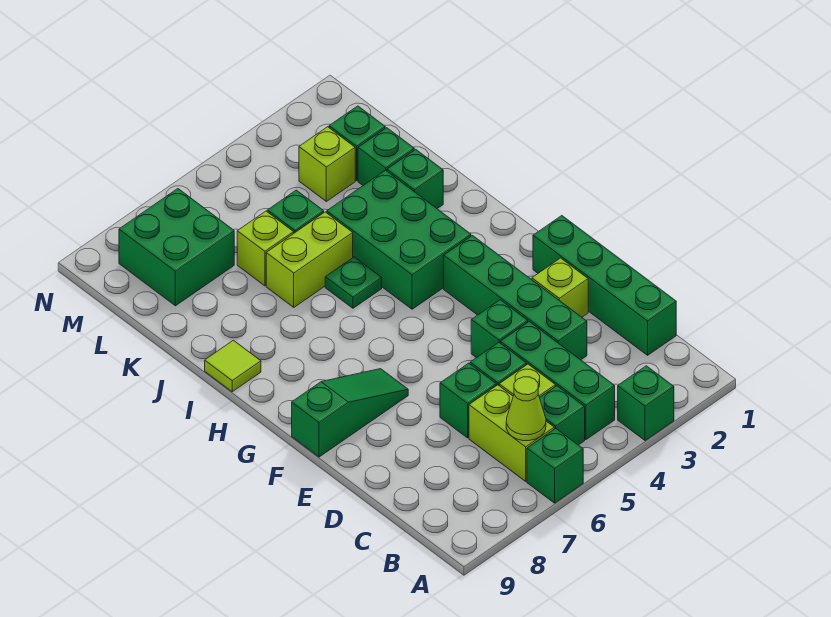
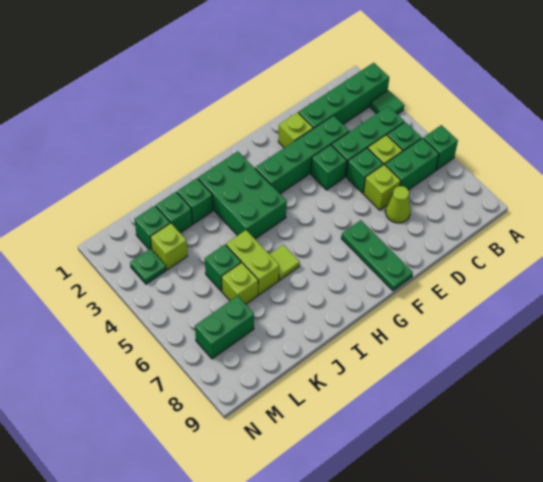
green 1x1 brick [618,366,674,441] -> green 1x1 tile [370,90,404,114]
lime 1x2 brick [469,385,554,481] -> green 1x2 brick [385,138,439,190]
lime 1x1 cone [506,377,546,441] -> lime 1x1 cone moved to [386,186,411,223]
green 1x4 brick [533,216,676,355] -> green 1x4 brick moved to [298,63,389,129]
green 1x1 brick [440,363,496,438] -> lime 1x1 brick [364,165,401,210]
green 1x3 slope [292,369,408,457] -> green 1x3 plate [341,220,413,291]
green 2x3 brick [327,170,471,309] -> green 2x3 brick turned to [198,151,287,239]
green 1x1 plate [325,257,382,308] -> green 1x1 plate moved to [130,249,166,284]
lime 1x1 tile [205,340,261,392] -> lime 1x1 tile moved to [269,245,300,280]
green 2x2 brick [119,189,234,306] -> green 1x2 brick [195,296,254,359]

